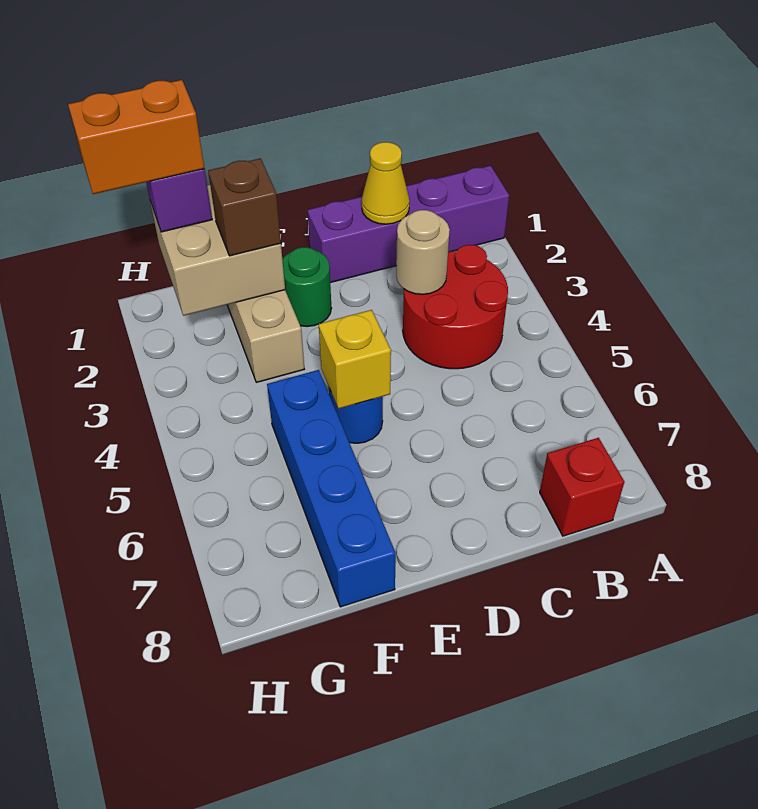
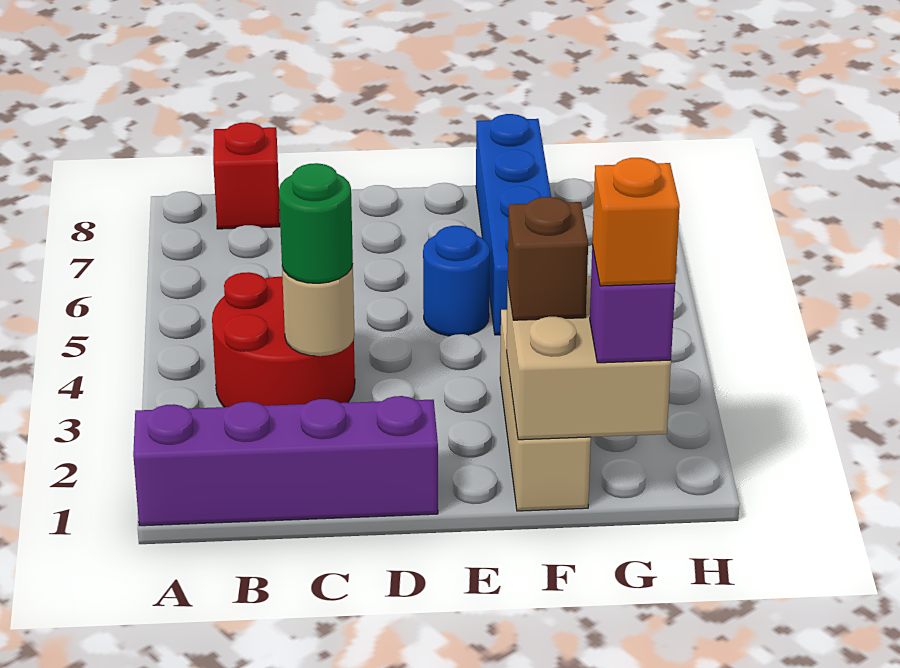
yellow 1x1 cone [361,142,410,224] -> none
green 1x1 round brick [282,247,331,327] -> green 1x1 round brick moved to [279,163,353,283]
yellow 1x1 brick [319,310,391,409] -> none
orange 1x2 brick [68,80,204,194] -> orange 1x1 brick [592,158,680,286]

